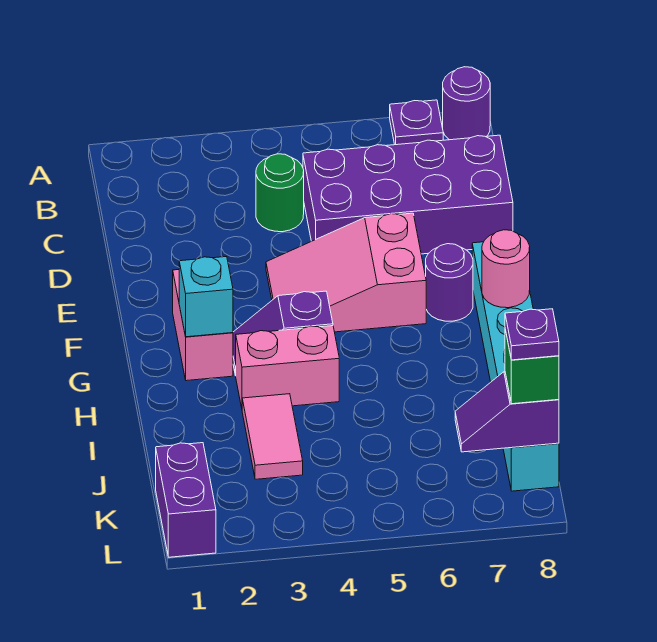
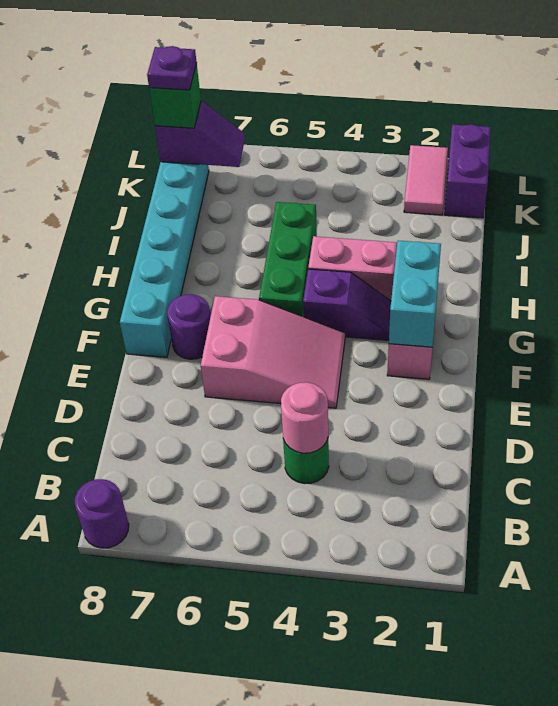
purple 1x1 plate [390,100,443,145] -> none
purple 2x4 brick [303,135,513,254] -> none
cyan 1x1 brick [179,257,233,337] -> cyan 1x2 brick [389,241,441,347]
none -> green 1x3 brick [259,202,317,317]
pink 1x1 round brick [482,230,530,308] -> pink 1x1 round brick moved to [281,382,328,453]
pink 1x2 tile [242,394,303,479] -> pink 1x2 tile moved to [404,145,448,215]

